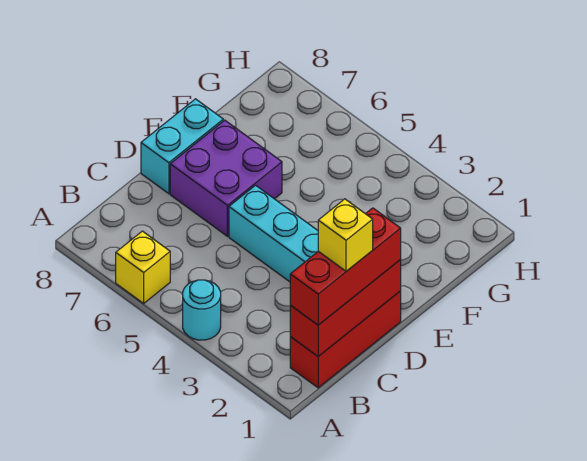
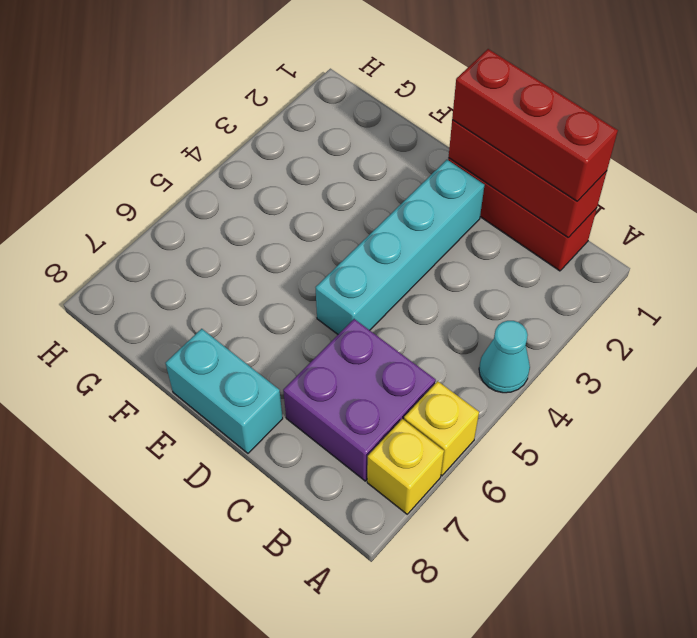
cyan 1x1 round brick [183,280,221,340] -> cyan 1x1 cone [479,321,530,393]
yellow 1x1 brick [318,199,373,271] -> yellow 1x1 brick moved to [367,419,444,514]
purple 2x2 brick [170,120,282,236] -> purple 2x2 brick moved to [283,319,436,481]

